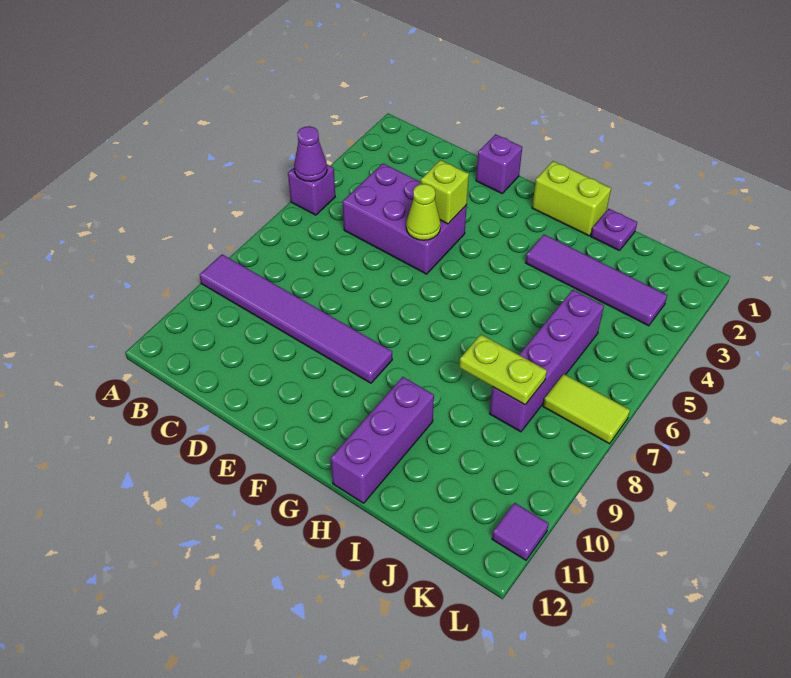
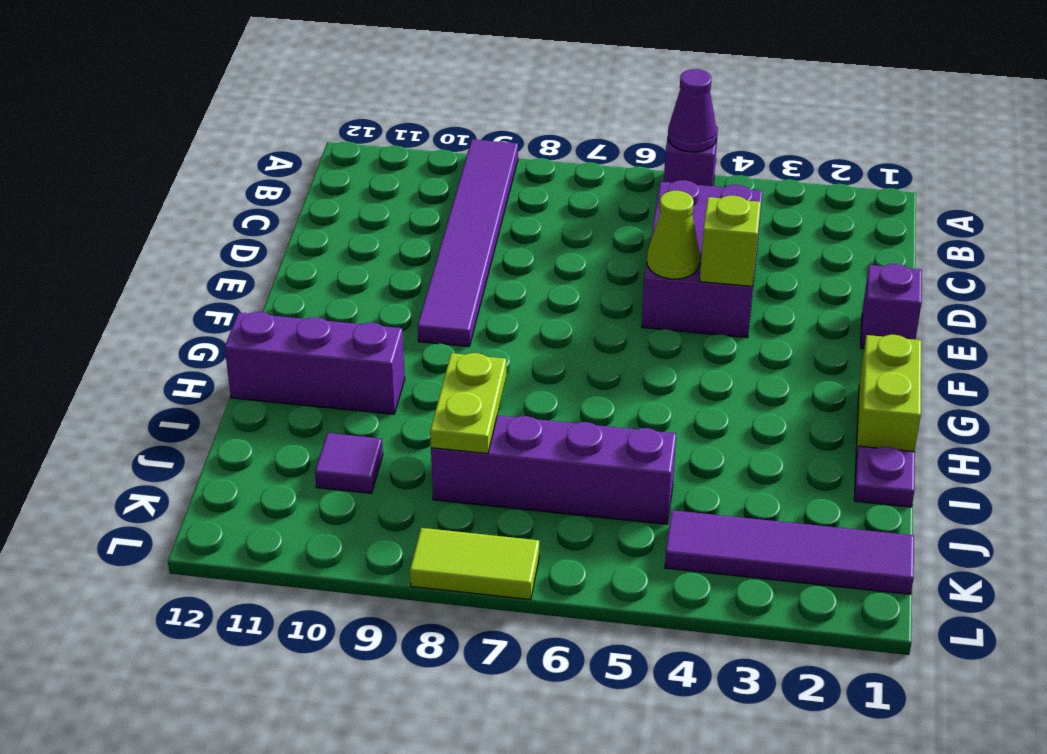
purple 1x4 tile [525,234,667,326] -> purple 1x4 tile turned to [665,510,914,594]
lime 1x2 tile [543,374,630,444] -> lime 1x2 tile turned to [410,528,539,600]
purple 1x1 tile [492,503,549,560] -> purple 1x1 tile moved to [315,433,383,493]

